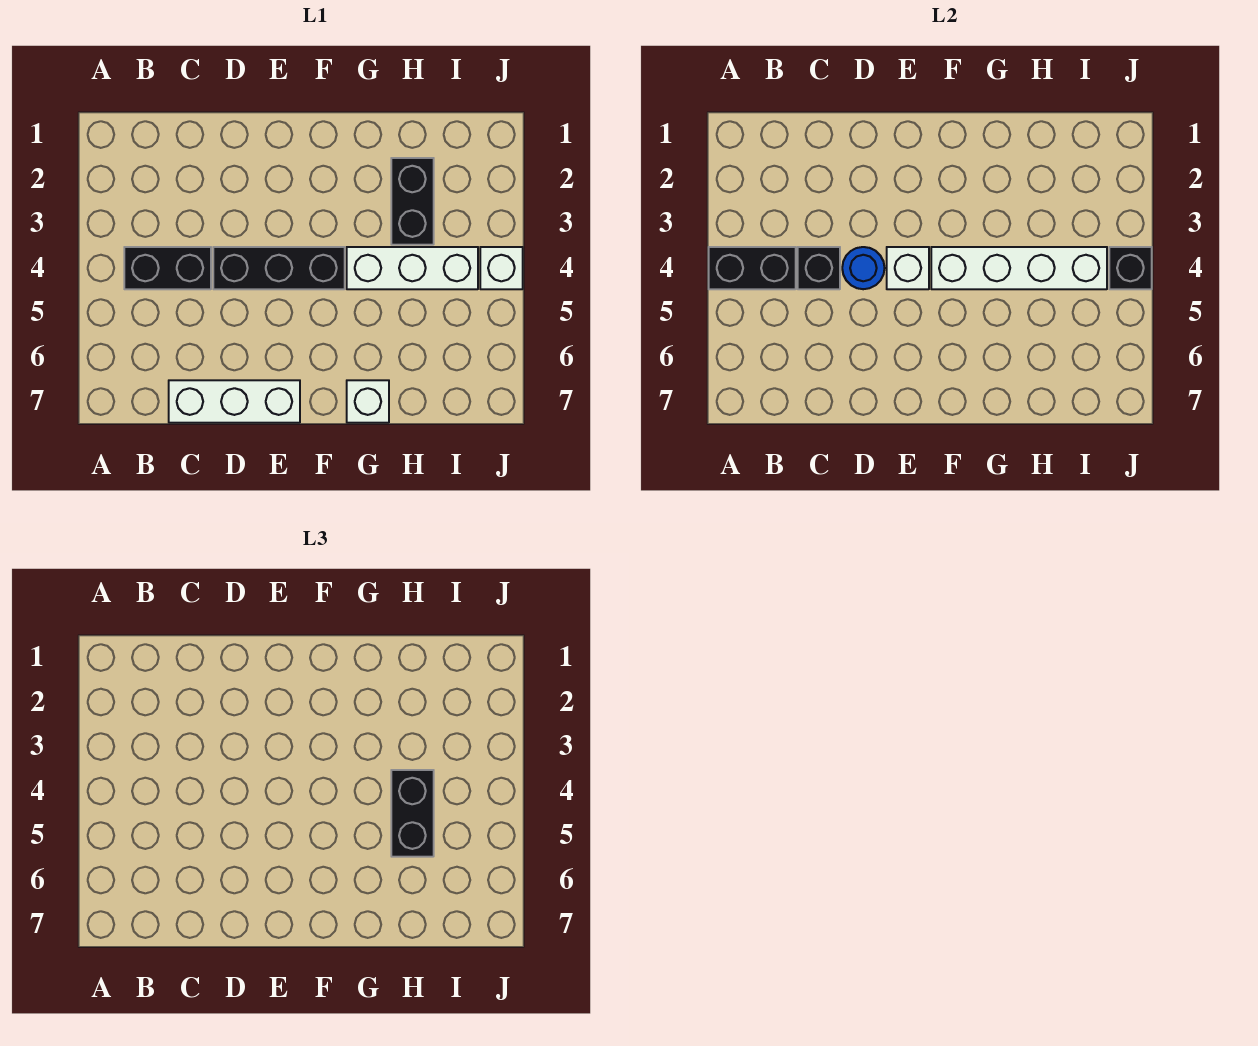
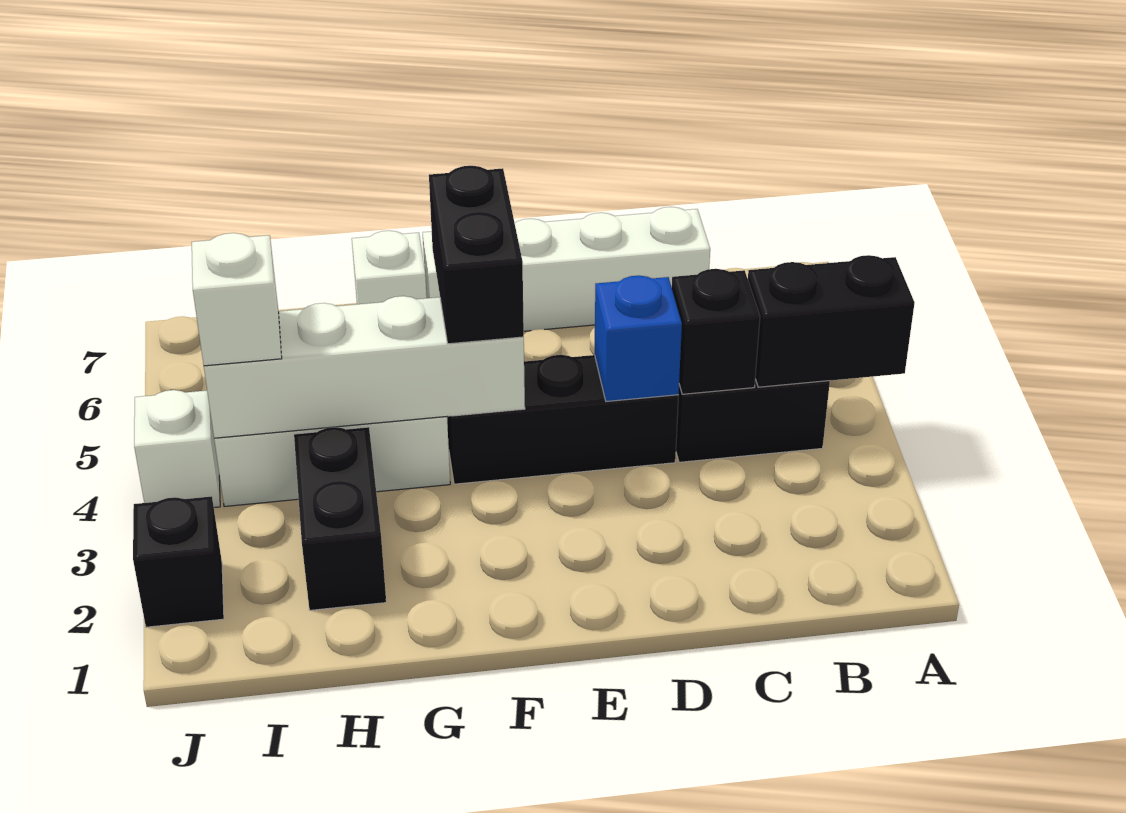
white 1x3 brick [169,380,300,423] -> white 1x4 brick [423,207,710,331]
blue 1x1 round brick [842,247,885,289] -> blue 1x1 brick [595,275,682,402]
white 1x1 brick [887,247,929,289] -> white 1x1 brick moved to [192,233,282,366]
black 1x2 brick [391,770,434,857] -> black 1x2 brick moved to [429,166,524,344]
black 1x1 brick [1109,247,1152,289] -> black 1x1 brick moved to [133,496,224,627]

